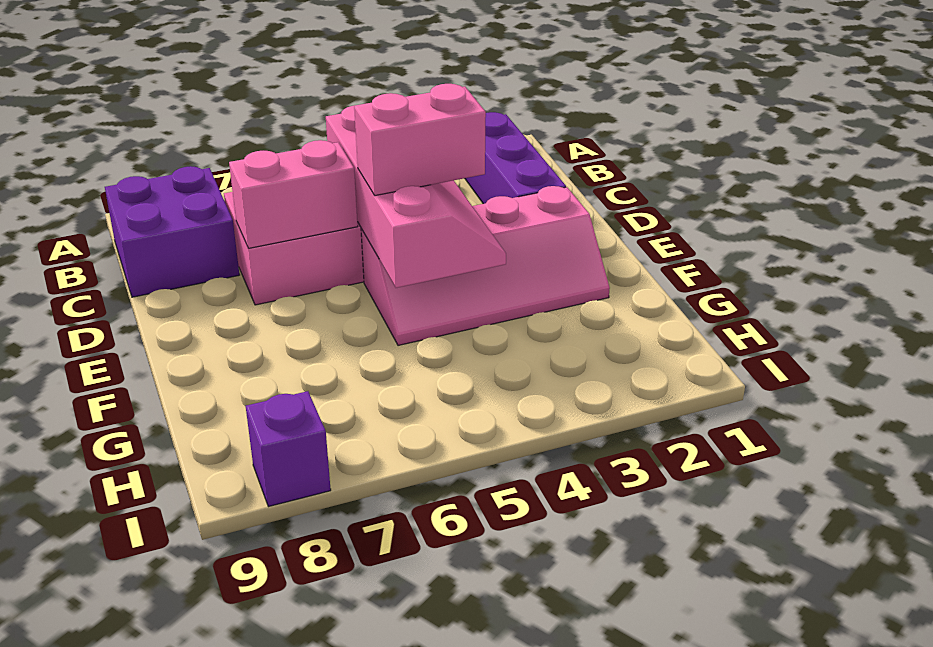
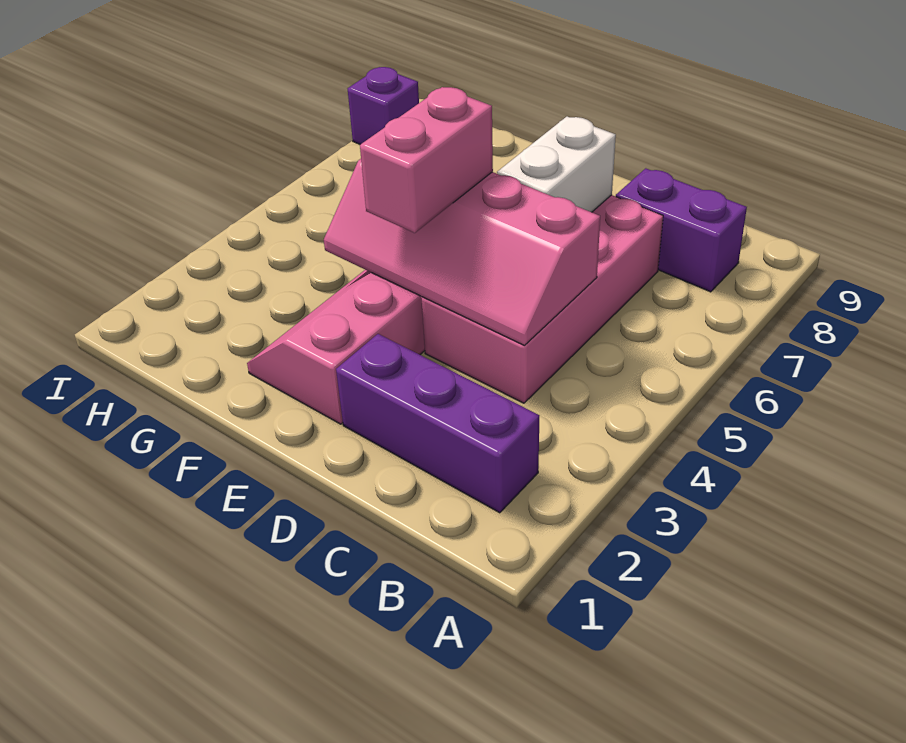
purple 2x2 brick [105,166,239,297] -> purple 1x2 brick [616,168,747,292]
pink 1x2 brick [229,140,358,248] -> white 1x2 brick [497,116,616,212]

